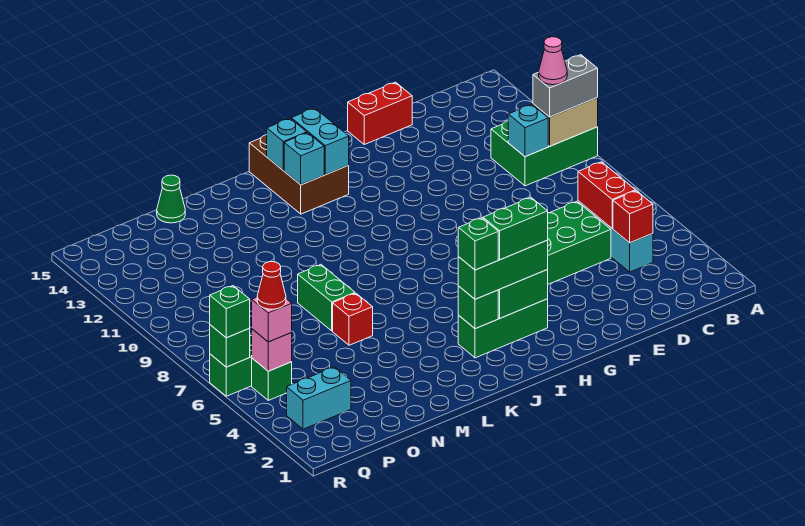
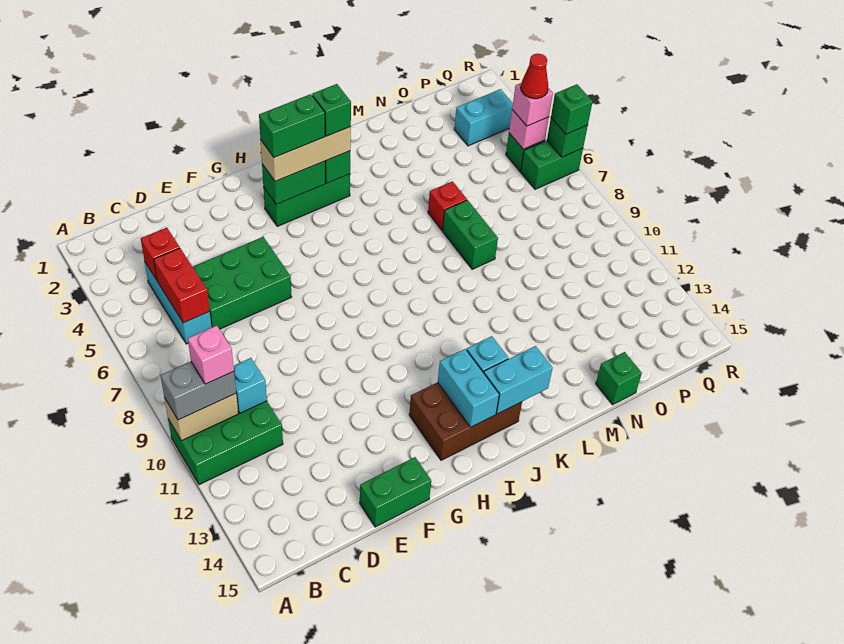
pink 1x1 cone [539,37,567,85] -> pink 1x1 brick [188,326,234,384]
red 1x2 brick [348,82,412,144] -> green 1x2 brick [360,457,431,527]
green 1x3 brick [458,240,548,299] -> tan 1x3 brick [261,127,351,181]
brown 2x3 brick [249,135,349,214] -> brown 2x3 brick turned to [409,382,522,460]
cyan 1x1 brick [267,118,307,170] -> cyan 1x2 brick [484,346,553,414]
green 1x1 cone [157,175,185,223] -> green 1x1 brick [596,352,642,405]

